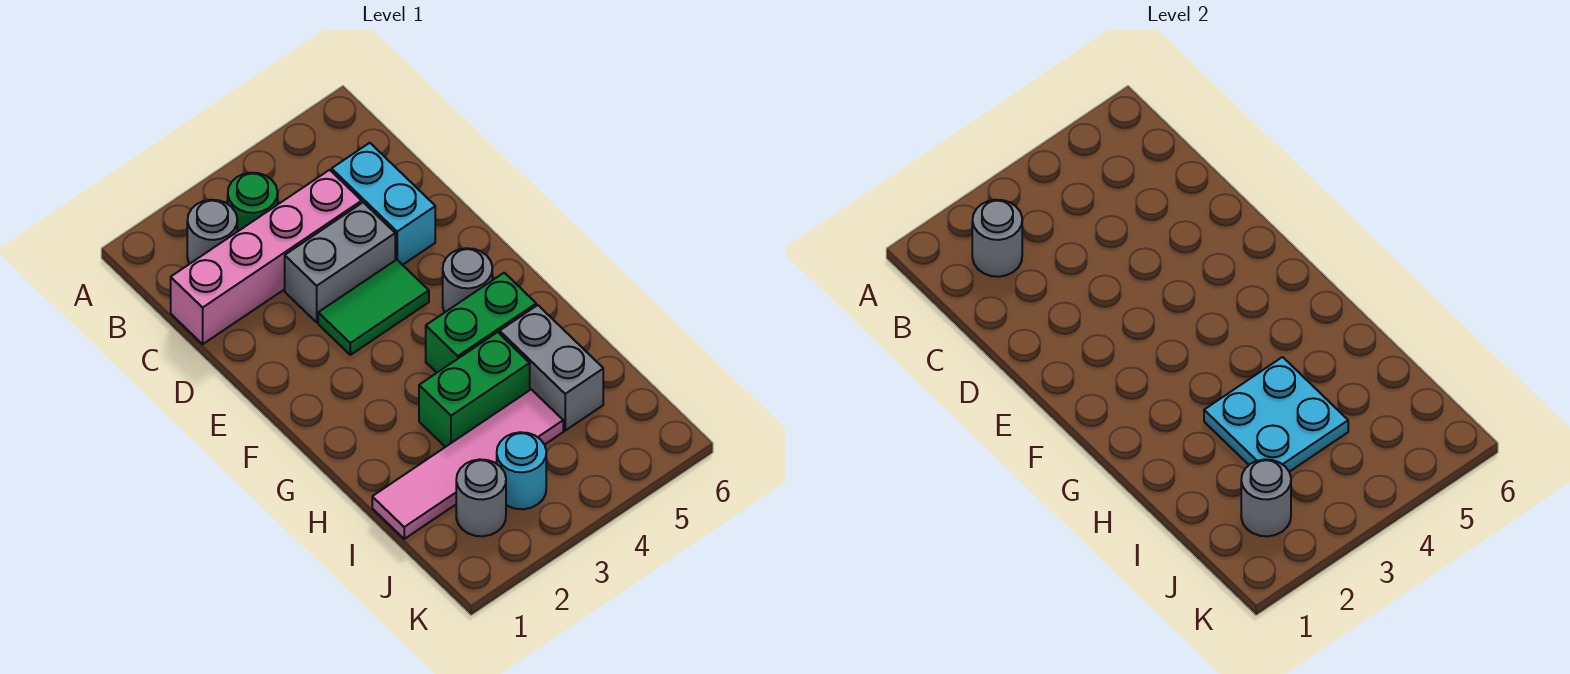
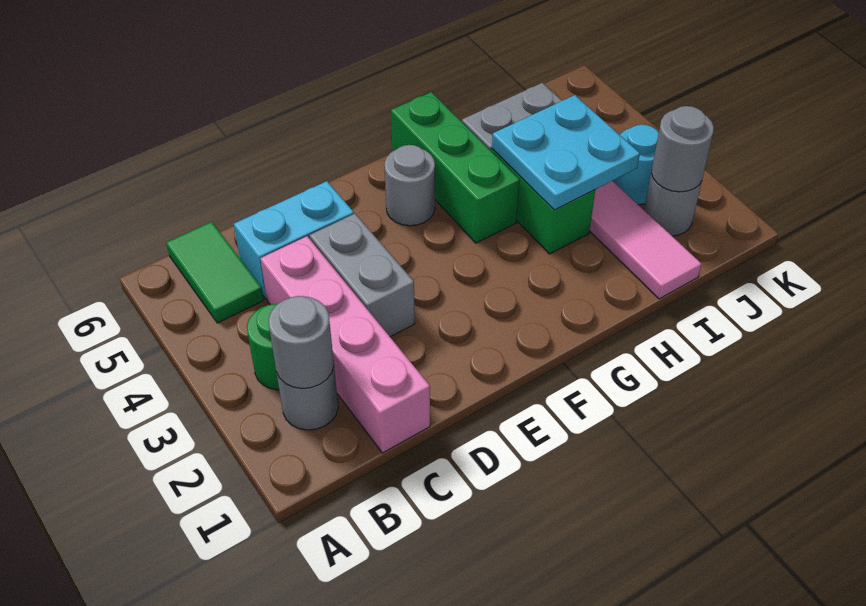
green 1x2 tile [318,260,429,355] -> green 1x2 tile moved to [166,222,264,323]
green 1x2 brick [426,273,536,373] -> green 1x3 brick [391,92,519,243]

